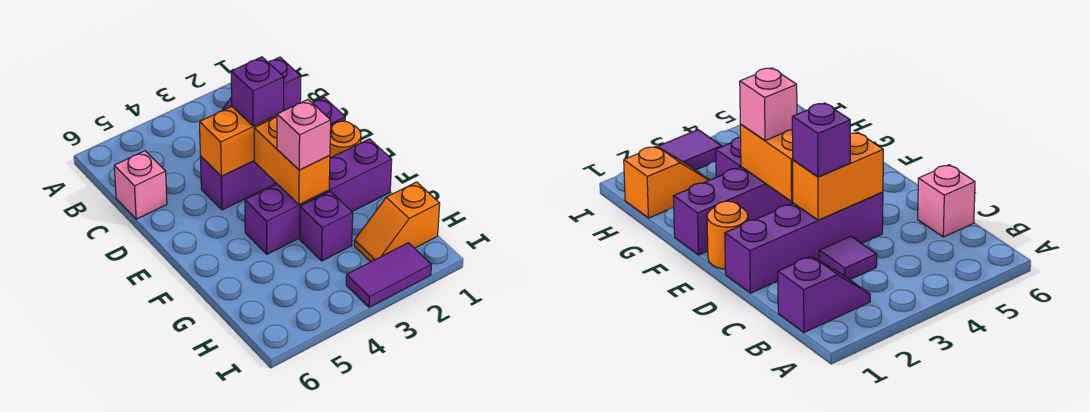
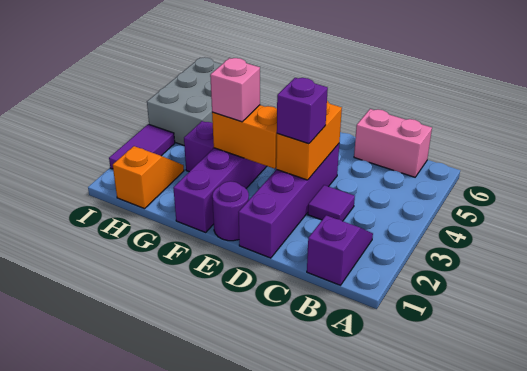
pink 1x1 brick [114,151,167,219] -> pink 1x2 brick [354,109,432,177]
orange 1x1 round brick [330,121,361,158] -> purple 1x1 round brick [212,181,249,241]
none -> grey 2x3 brick [147,57,222,145]

